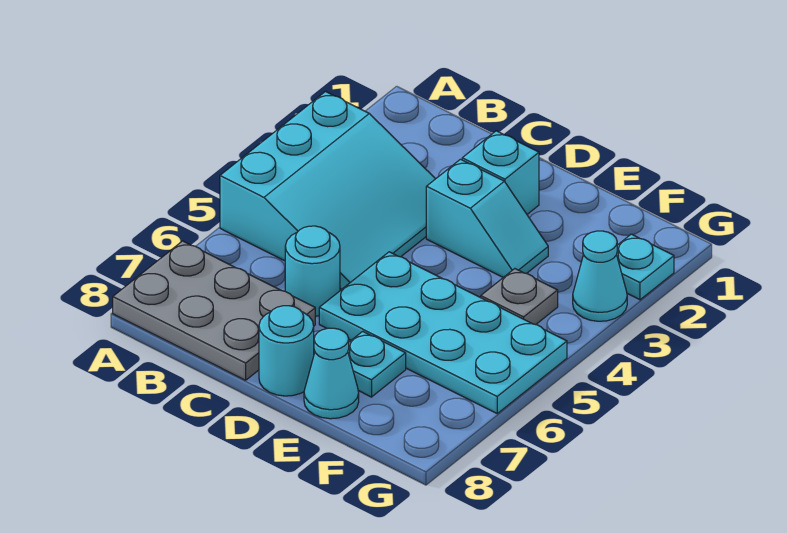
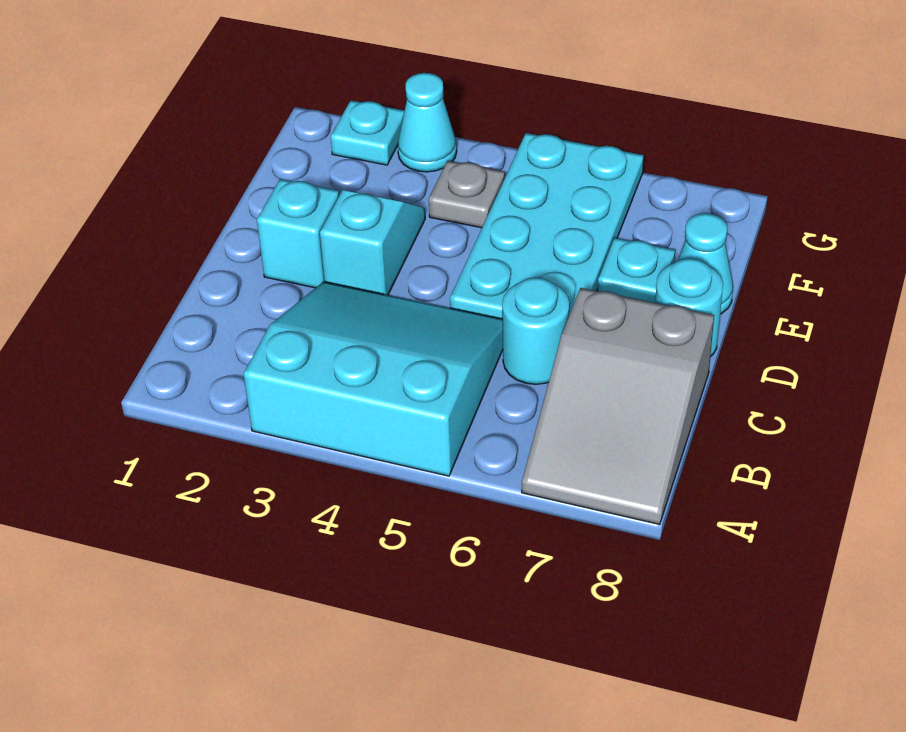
grey 2x3 plate [113,241,315,380] -> grey 2x3 slope [522,288,714,524]

